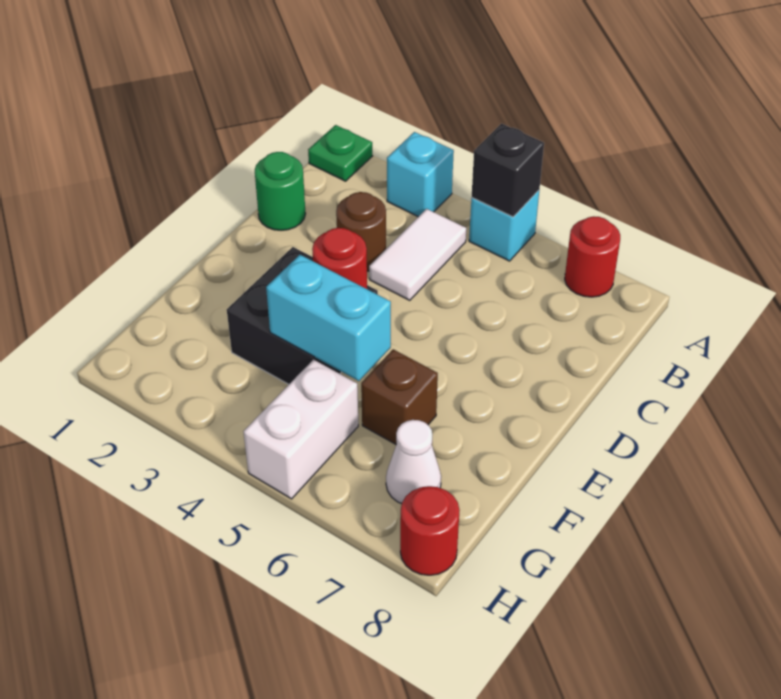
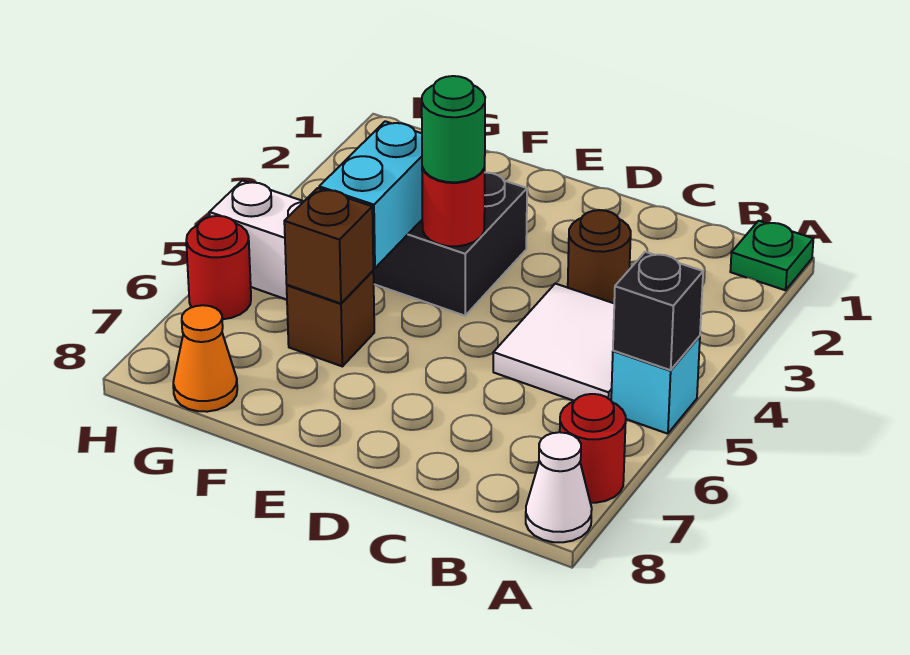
cyan 1x1 brick [387,132,454,217] -> none
white 1x2 tile [369,209,466,300] -> white 2x2 tile [493,284,614,401]
green 1x1 round brick [255,152,306,230] -> green 1x1 round brick moved to [422,76,485,182]
none -> brown 1x1 brick [284,188,373,303]
white 1x1 cone [386,420,441,504] -> white 1x1 cone moved to [526,432,592,542]
none -> orange 1x1 cone [173,305,237,412]
red 1x1 round brick [400,486,460,575] -> red 1x1 round brick moved to [186,216,251,319]

